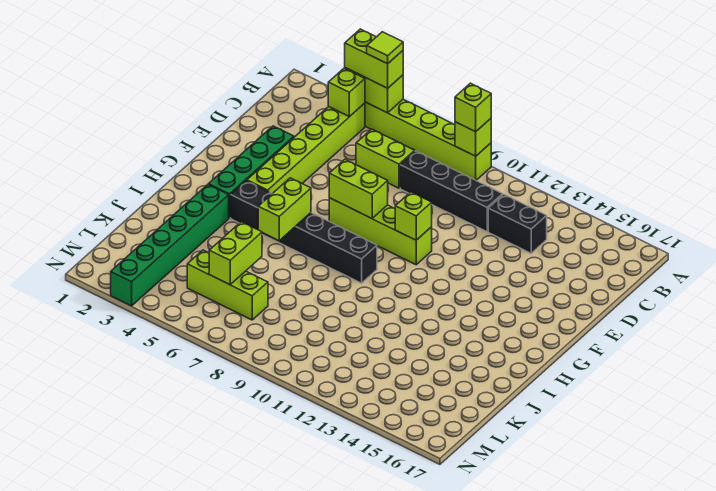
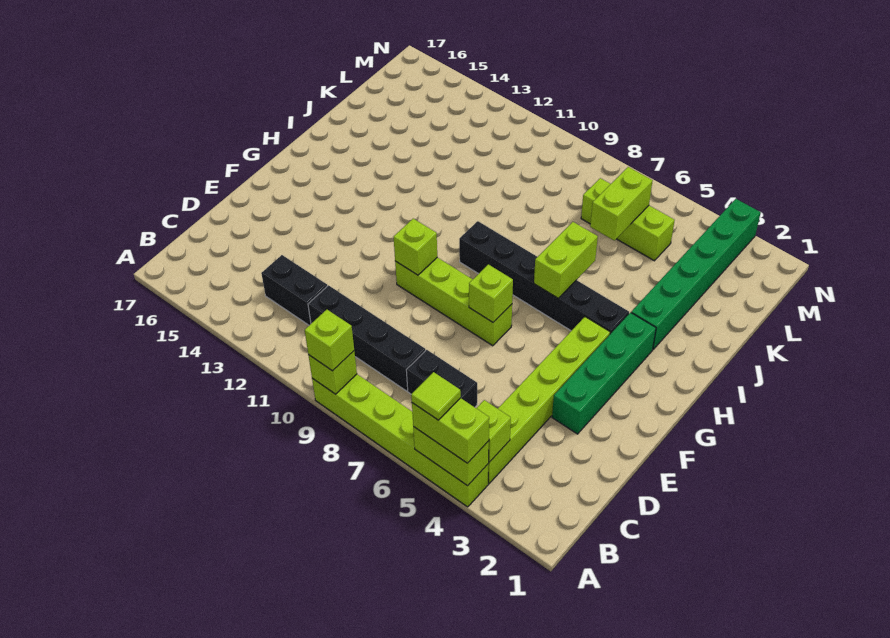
lime 1x2 brick [356,129,415,188] -> black 1x2 brick [406,350,477,407]
lime 1x2 brick [329,160,388,219] -> lime 1x1 brick [469,265,513,322]

